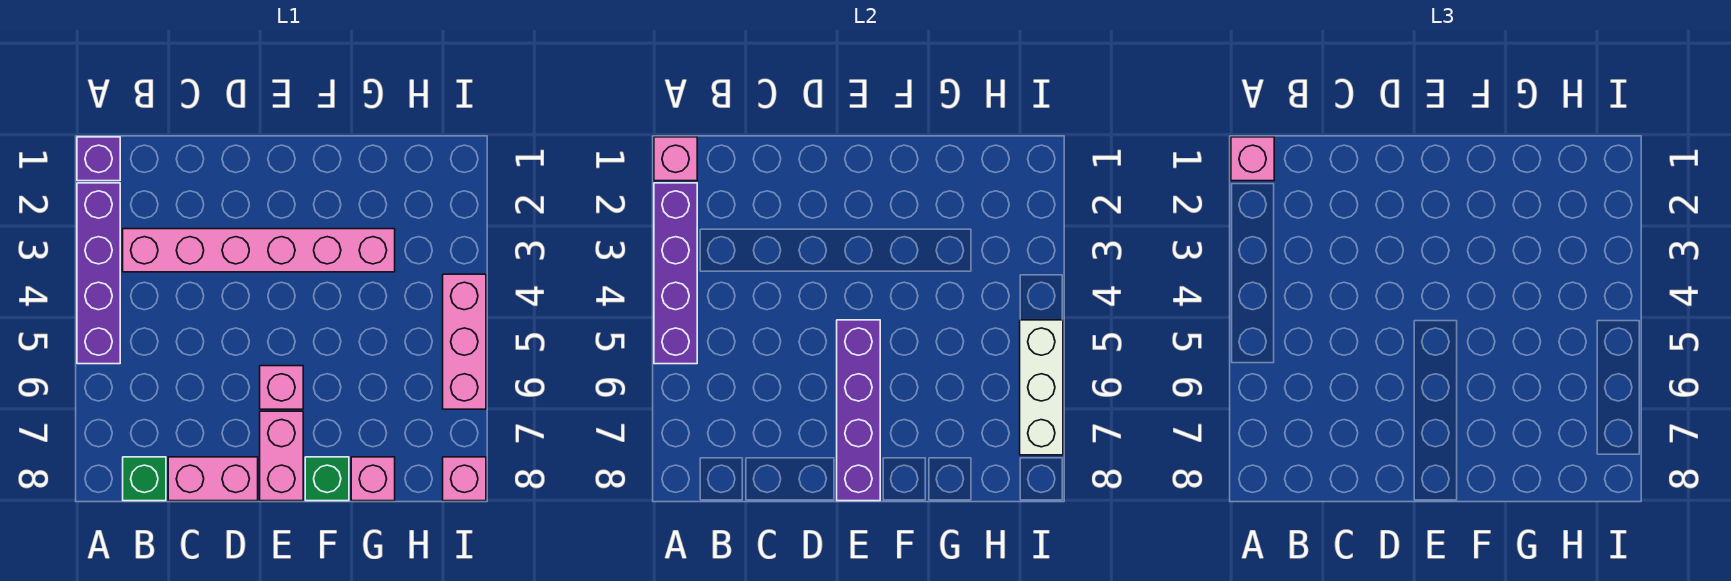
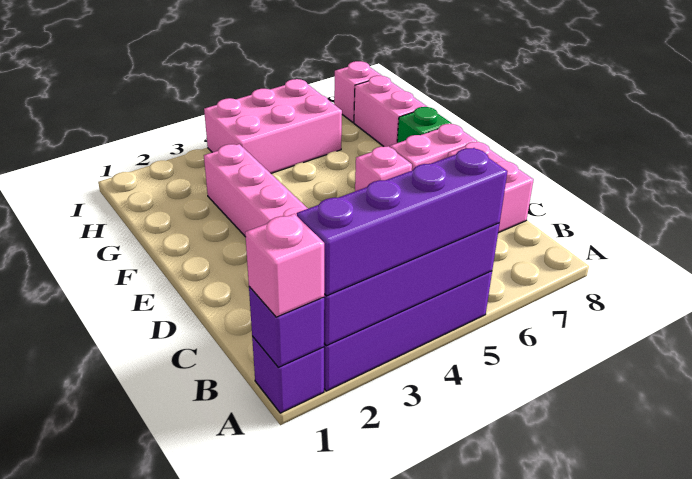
pink 1x1 brick [654,137,697,181] -> purple 1x1 brick [249,287,324,367]
green 1x1 brick [123,457,166,501] -> none
purple 1x4 brick [837,320,880,501] -> purple 1x4 brick moved to [297,148,508,296]
pink 1x1 brick [351,457,395,501] -> pink 1x2 brick [354,76,427,147]
pink 1x3 brick [443,274,486,409] -> pink 2x3 brick [204,79,342,173]
white 1x3 brick [1020,320,1063,455] -> none

